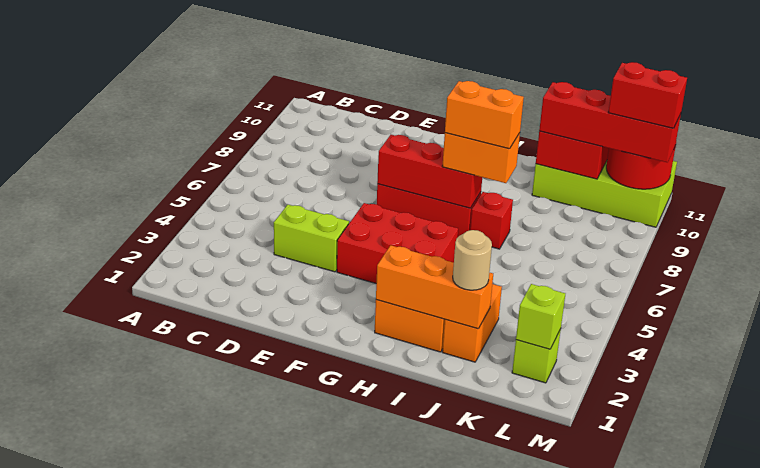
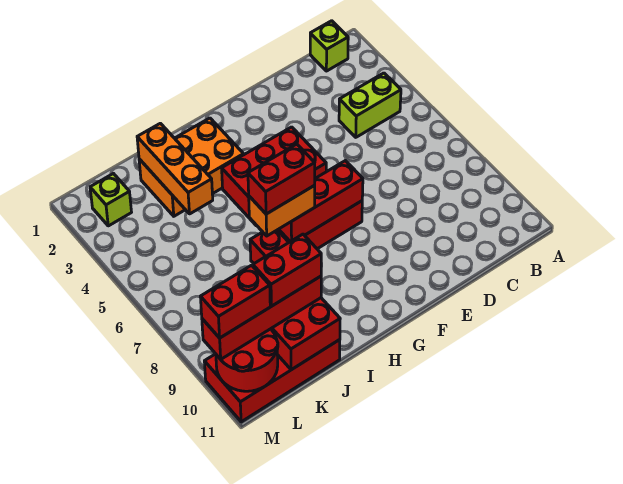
lime 1x2 brick [274,205,349,272] -> lime 1x2 brick moved to [339,73,401,137]
orange 1x3 brick [376,245,493,329] -> orange 1x3 brick turned to [137,123,213,214]
orange 1x2 brick [445,81,524,149] -> red 1x2 brick [248,144,315,214]
tan 1x1 round brick [453,230,492,290] -> none
lime 2x4 brick [532,161,677,227] -> red 2x4 brick [204,340,340,422]
none -> red 1x2 brick [253,234,321,306]
lime 1x1 brick [516,284,565,349] -> lime 1x1 brick moved to [310,21,348,71]

